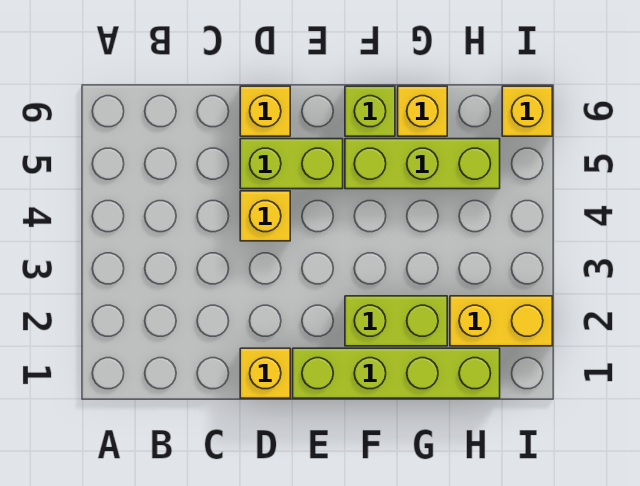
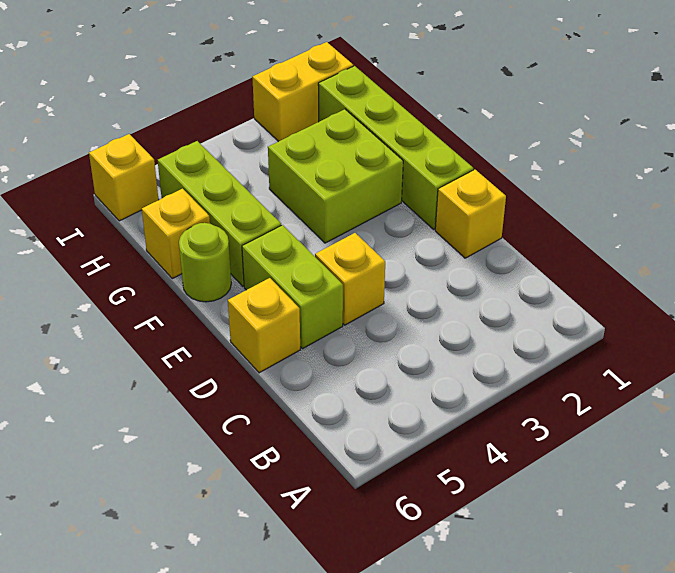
lime 1x2 brick [345,296,447,346] -> lime 2x2 brick [268,109,403,243]
lime 1x1 brick [345,86,395,136] -> lime 1x1 round brick [179,223,231,302]
yellow 1x2 brick [450,296,552,346] -> yellow 1x2 brick turned to [252,42,353,142]

